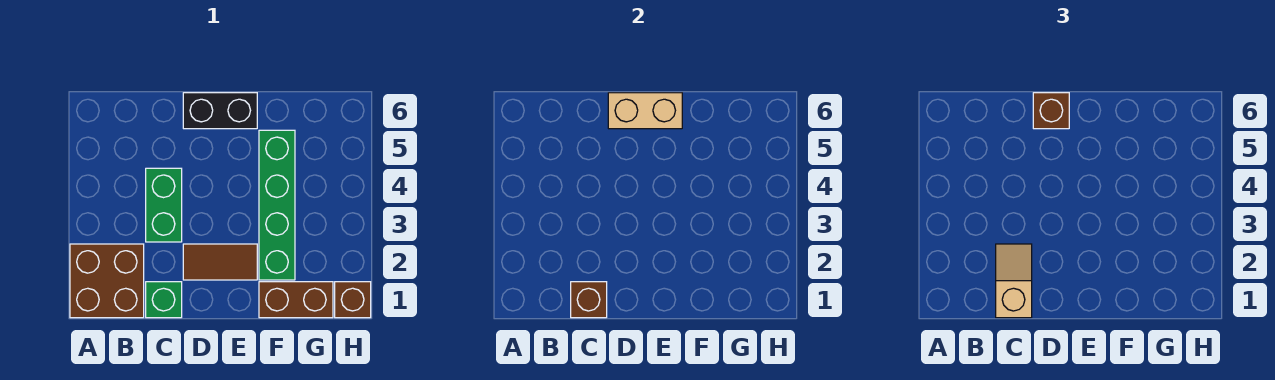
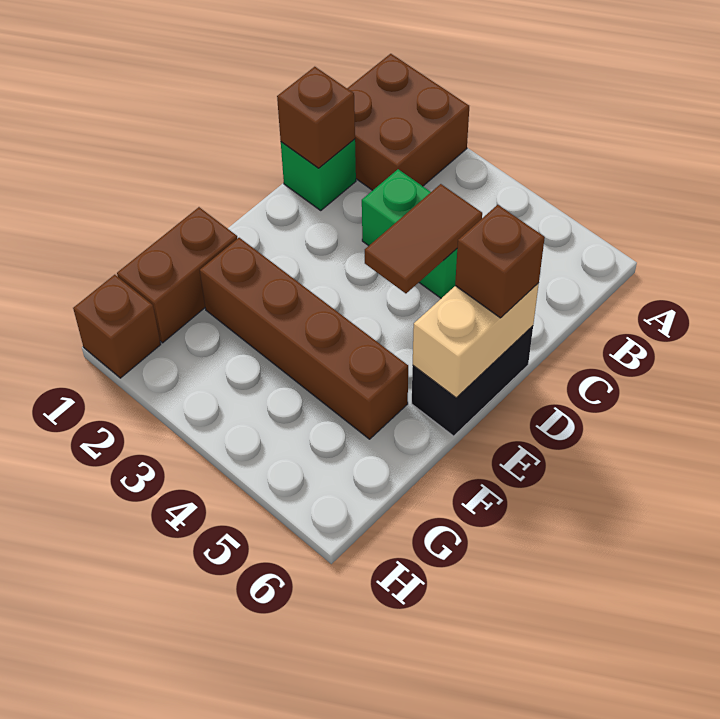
tan 1x2 slope [996,244,1032,318] -> none
brown 1x2 tile [183,244,257,280] -> brown 1x2 tile moved to [365,184,482,293]
green 1x4 brick [259,130,295,280] -> brown 1x4 brick [200,238,408,439]

